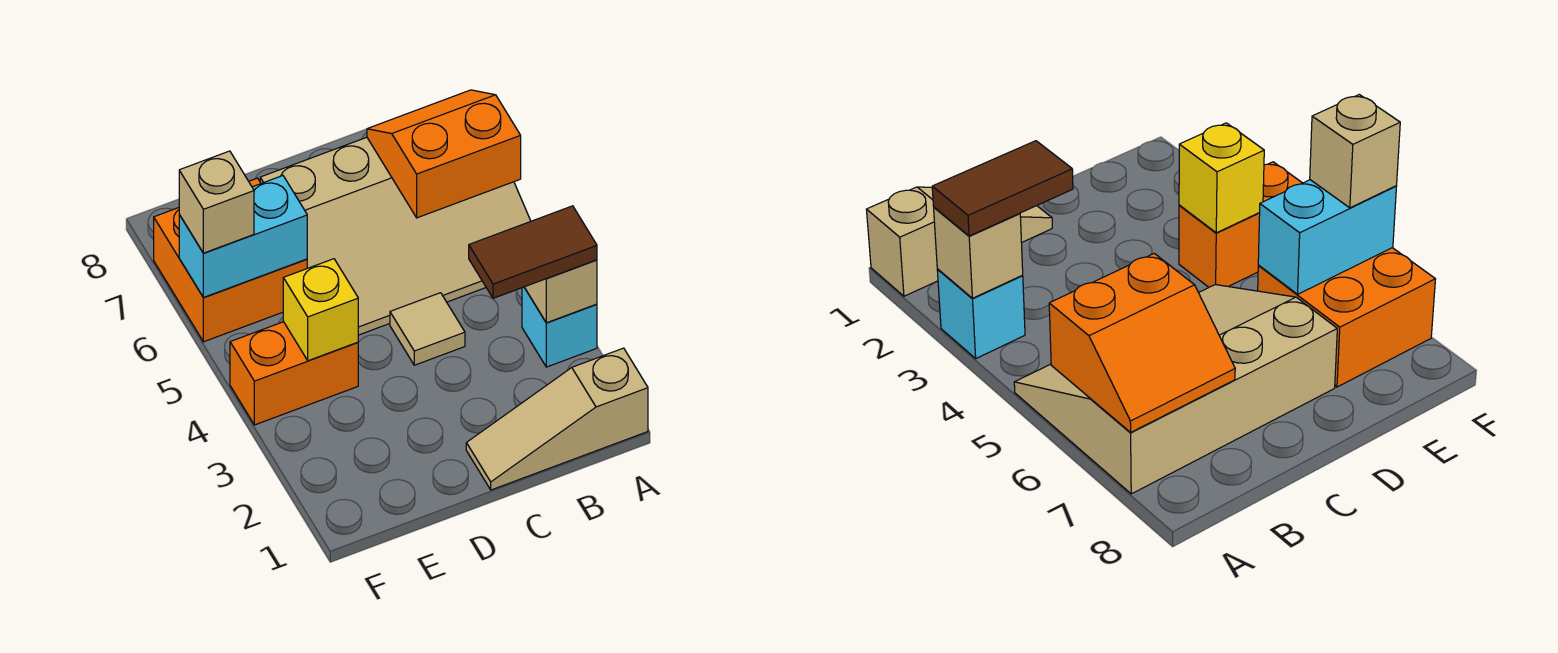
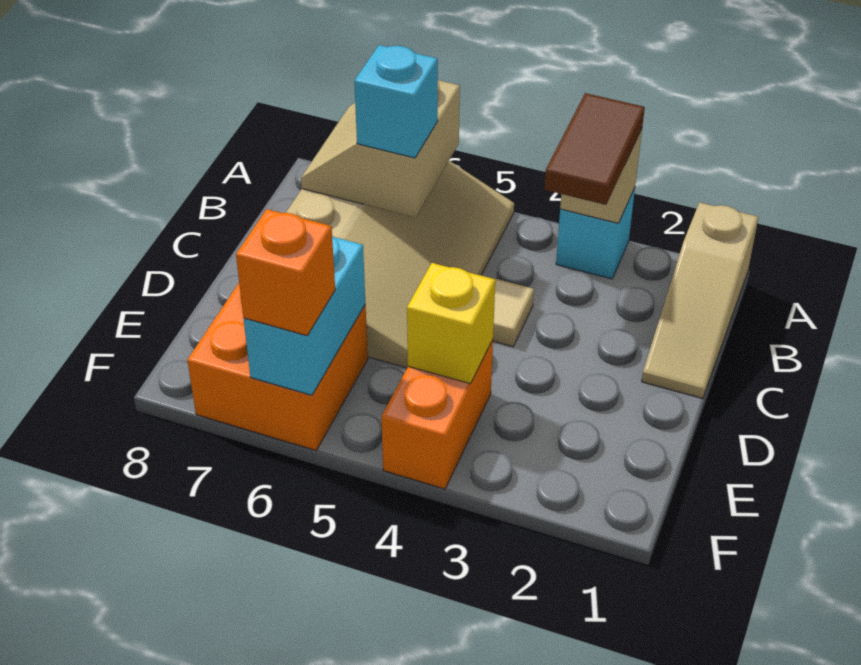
orange 2x2 slope [367,90,521,218] -> tan 2x2 slope [301,80,460,217]
none -> cyan 1x1 brick [354,45,438,158]
tan 1x1 brick [179,151,254,253] -> orange 1x1 brick [236,209,335,336]

